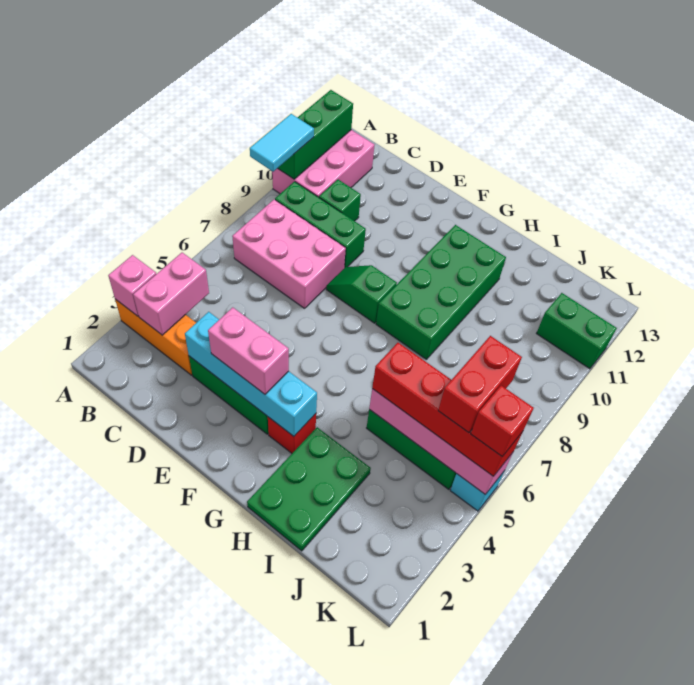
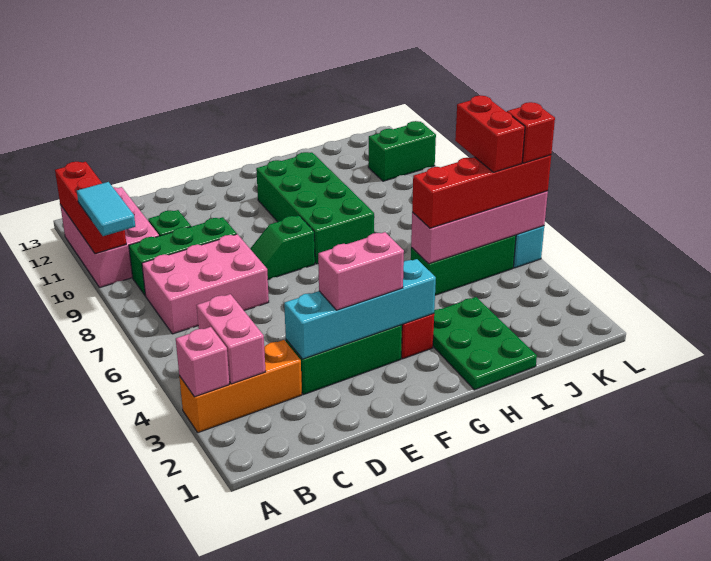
green 1x3 brick [278,90,353,179] -> red 1x3 brick [55,162,126,254]

